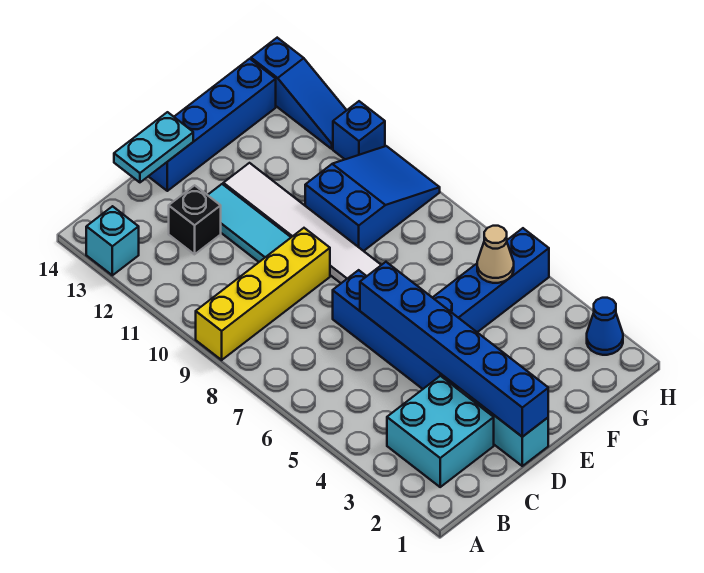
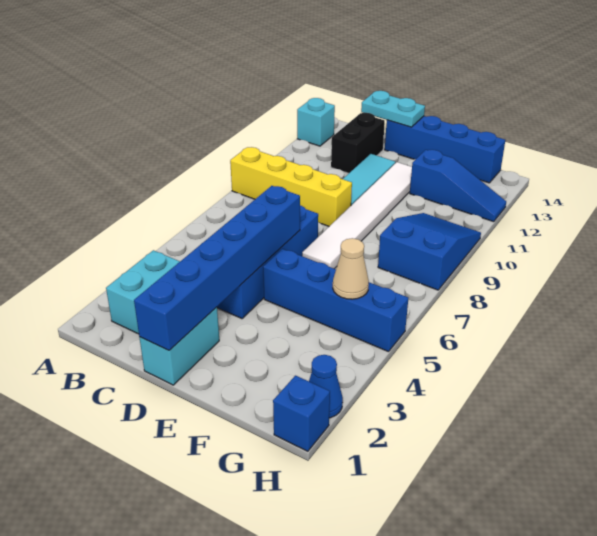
black 1x1 brick [169,185,221,254] -> black 1x2 brick [331,113,385,173]
blue 2x3 slope [305,146,440,251] -> blue 2x3 slope turned to [378,213,481,290]
blue 1x1 brick [333,101,385,159] -> blue 1x1 brick moved to [273,376,330,451]
blue 1x3 slope [251,38,347,149] -> blue 1x3 slope turned to [410,150,506,222]

